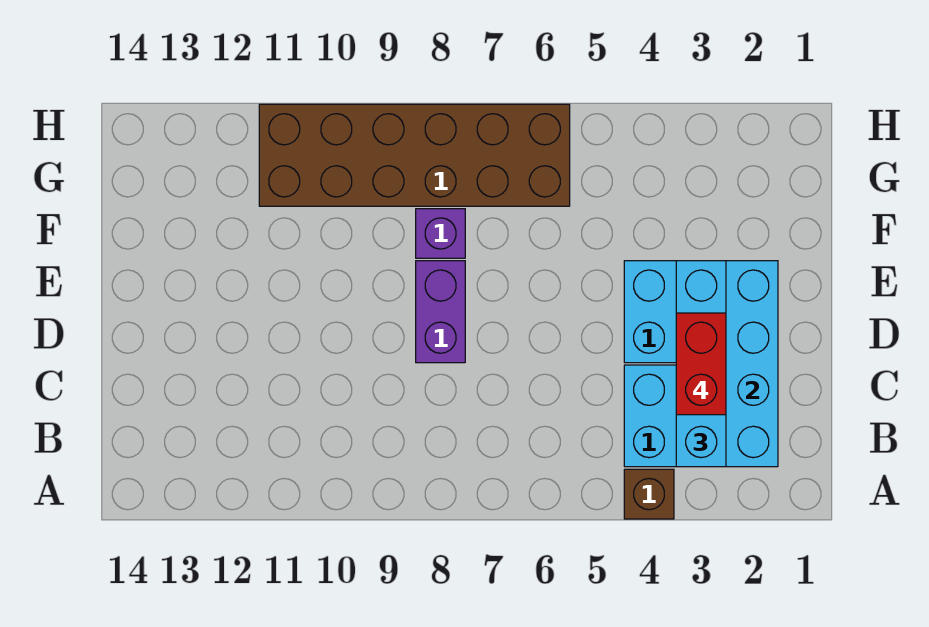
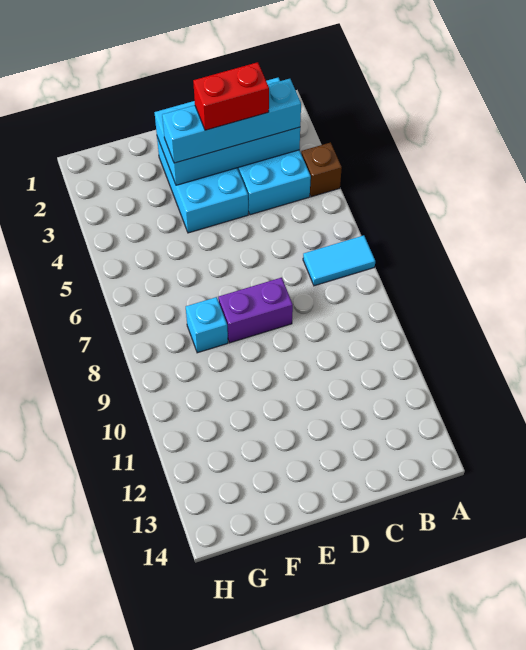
none -> cyan 1x2 tile [303,235,375,286]
purple 1x1 brick [416,209,465,258] -> cyan 1x1 brick [186,297,228,353]
brown 2x6 brick [259,104,570,206] -> none

